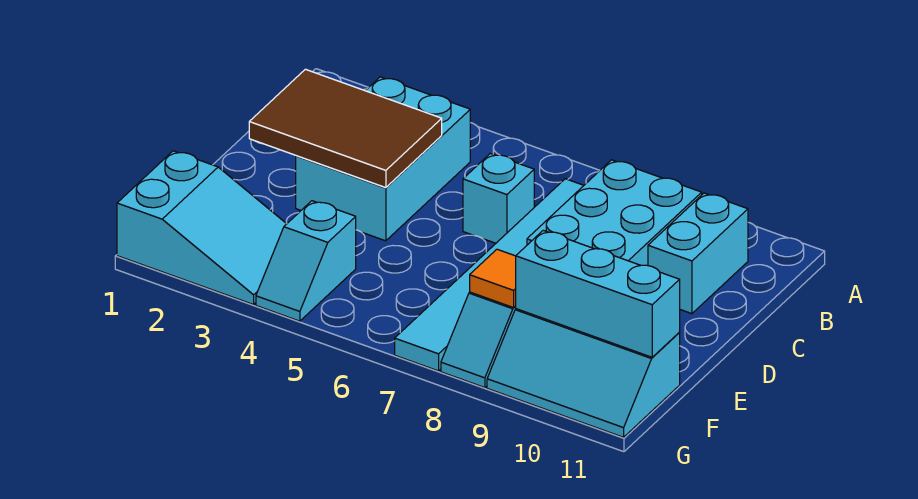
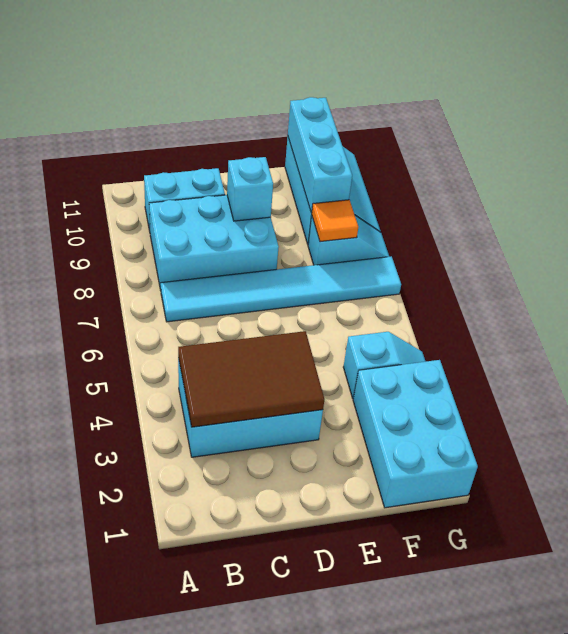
brown 2x3 tile [249,69,442,188] -> brown 2x3 tile turned to [178,331,324,427]
cyan 1x1 brick [463,153,534,243] -> cyan 1x1 brick moved to [227,157,273,221]
cyan 2x3 slope [117,151,286,305] -> cyan 2x3 brick [353,360,478,508]

